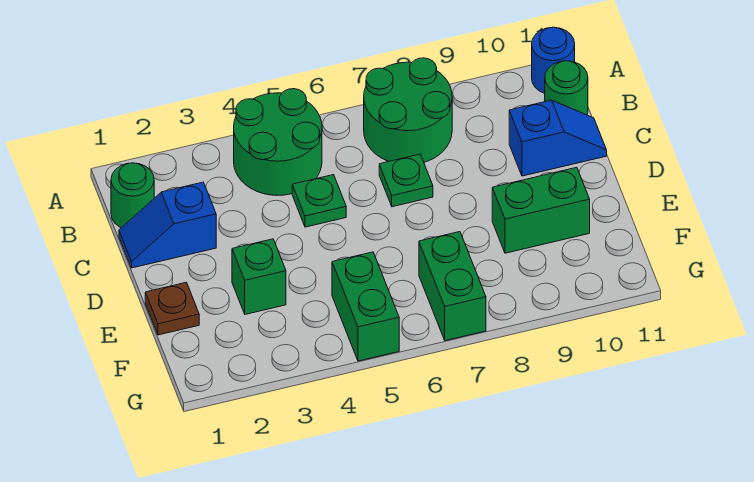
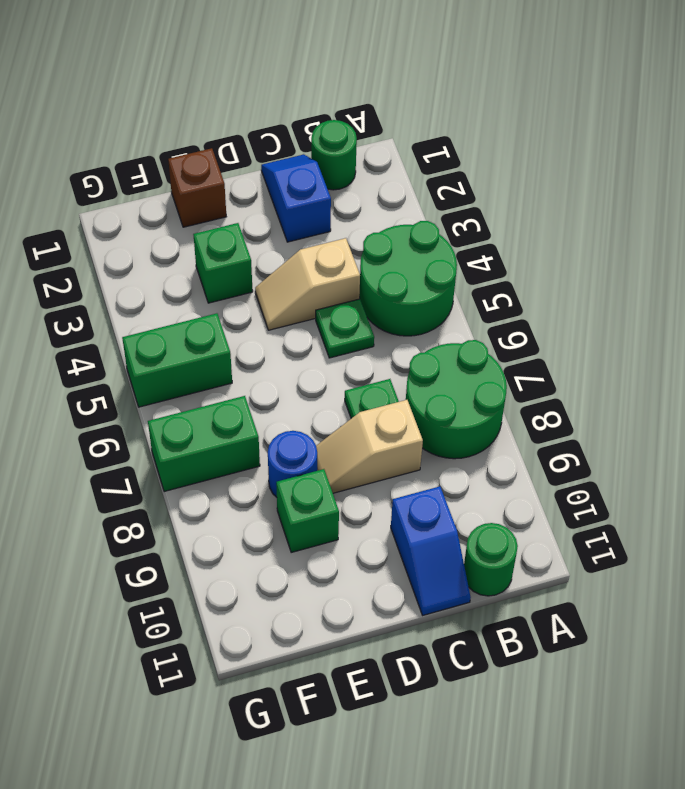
blue 1x1 round brick [532,27,575,93] -> blue 1x1 round brick moved to [268,431,317,497]
none -> tan 1x2 slope [255,238,360,330]
none -> tan 1x2 slope [316,400,423,493]
brown 1x1 plate [145,282,199,335] -> brown 1x1 brick [168,148,226,227]
green 1x2 brick [492,167,590,253] -> green 1x1 brick [276,469,339,552]

